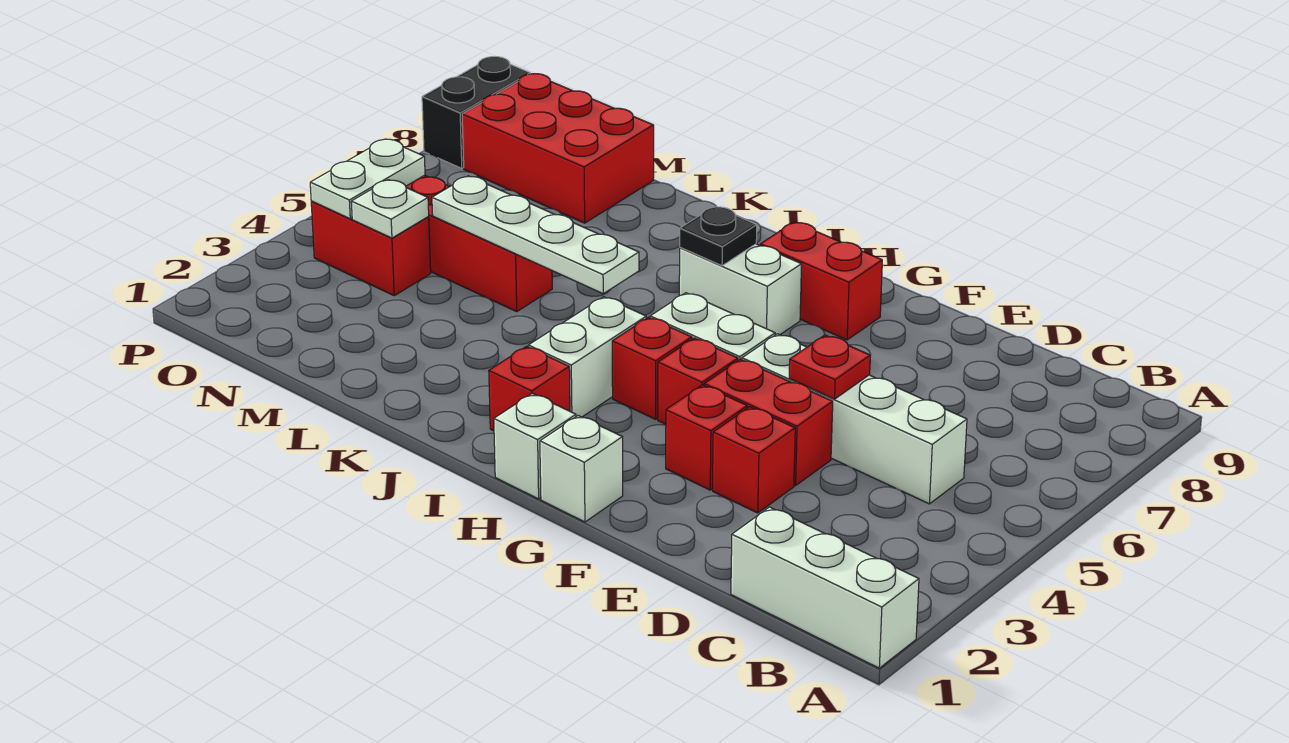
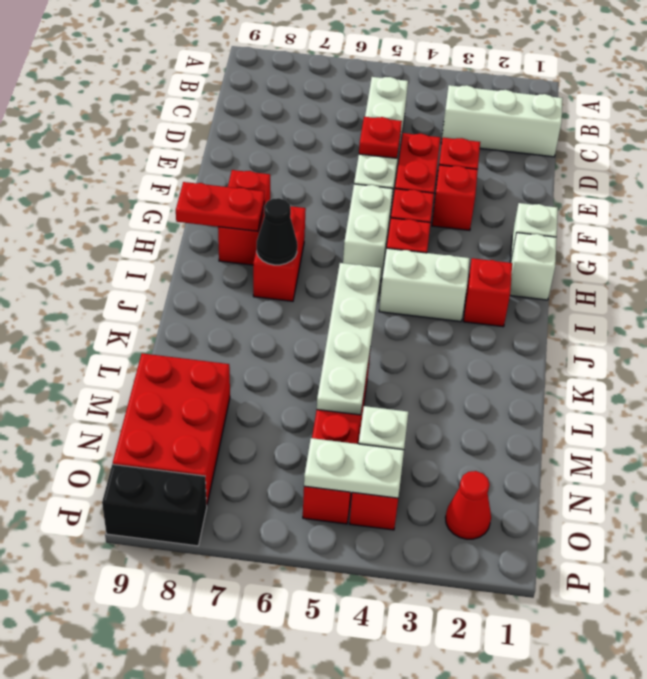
white 1x3 brick [731,507,919,668] -> white 1x3 brick turned to [441,85,563,157]
white 1x2 brick [679,244,802,335] -> red 1x2 brick [253,206,306,301]
none -> red 1x2 plate [176,182,264,231]
black 1x1 plate [680,206,757,266] -> black 1x1 cone [257,198,297,265]
none -> red 1x1 cone [445,471,491,539]

